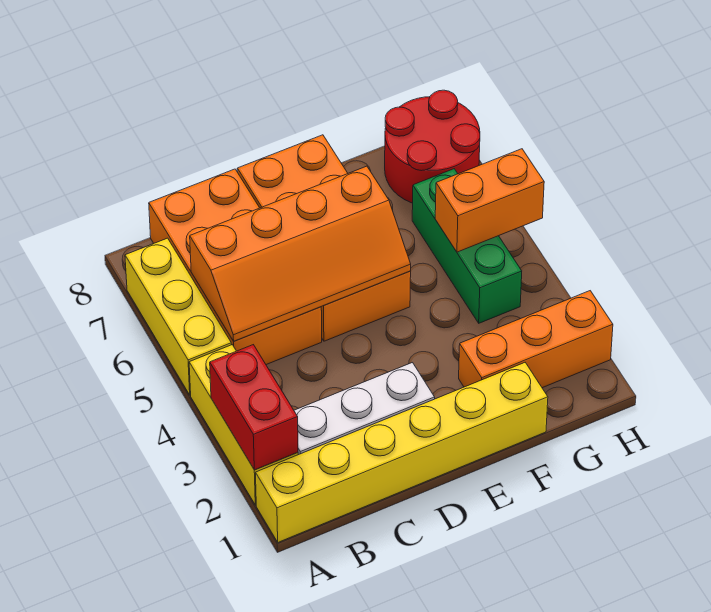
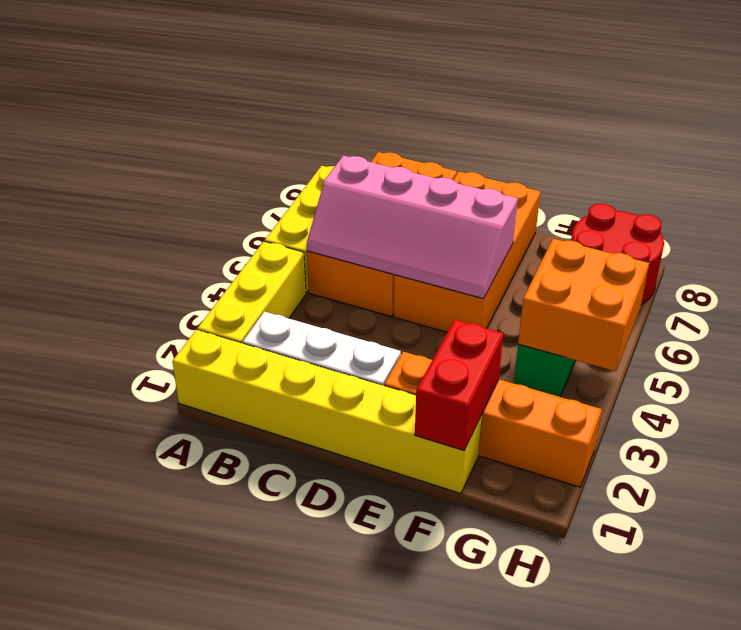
red 1x2 brick [210,345,298,470] -> red 1x2 brick moved to [415,320,503,450]
orange 2x4 slope [190,166,411,341] -> pink 2x4 slope [307,156,518,299]
orange 1x3 brick [459,291,613,388] -> orange 1x4 brick [384,352,602,487]
orange 1x2 brick [435,149,544,252] -> orange 2x2 brick [518,239,649,371]

